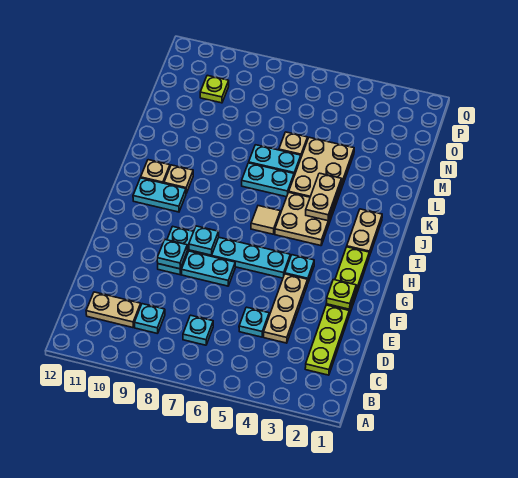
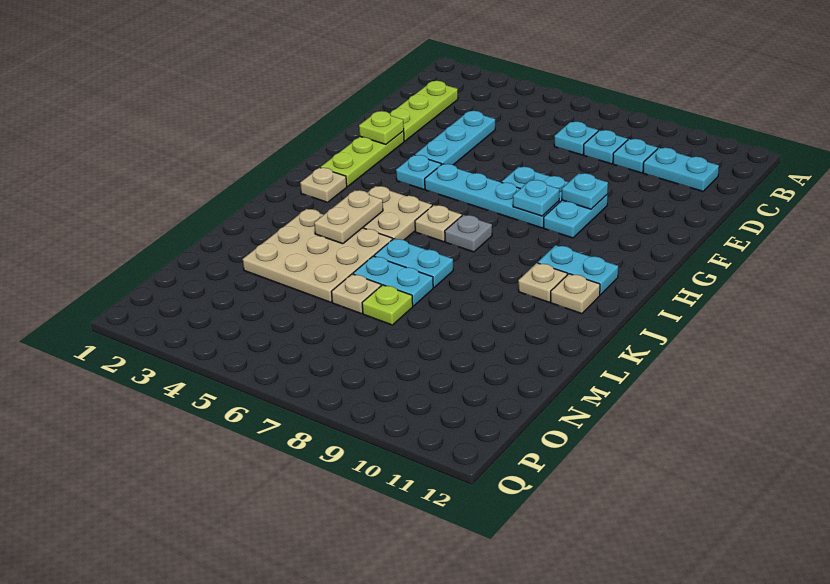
tan 1x2 plate [86,292,141,328] -> cyan 1x2 plate [643,148,719,191]
tan 1x3 plate [264,274,308,343] -> cyan 1x3 plate [415,111,495,165]
cyan 1x1 plate [239,307,269,337] -> cyan 1x1 plate moved to [584,130,628,164]
tan 1x2 plate [347,209,382,256] -> tan 1x1 plate [300,168,347,202]
tan 1x1 tile [251,206,280,234] -> tan 1x1 plate [415,205,462,242]
none -> grey 1x1 plate [445,215,492,252]
tan 2x3 plate [289,137,354,206] -> tan 3x3 plate [243,209,392,302]
lime 1x1 plate [200,75,229,103] -> lime 1x1 plate moved to [362,285,413,325]

